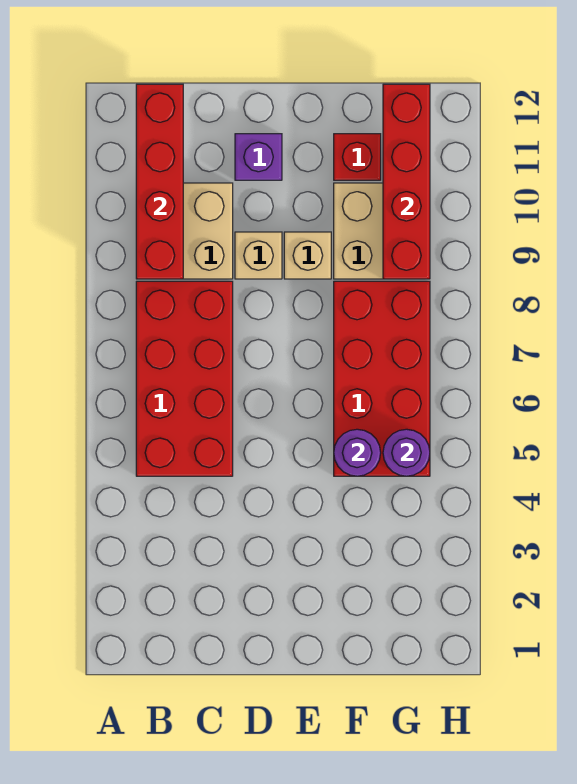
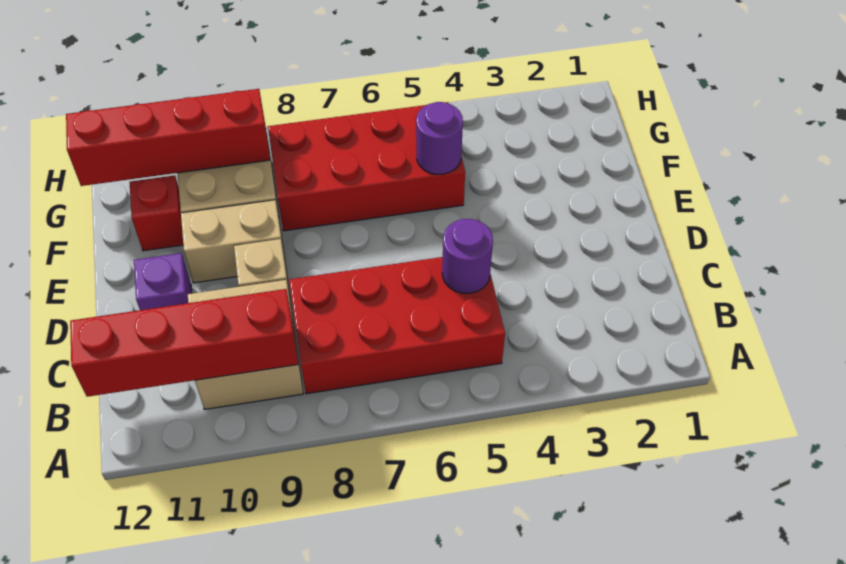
tan 1x1 brick [284,232,331,279] -> tan 1x2 brick [181,200,286,283]
purple 1x1 round brick [383,429,430,476] -> purple 1x1 round brick moved to [442,219,493,293]

